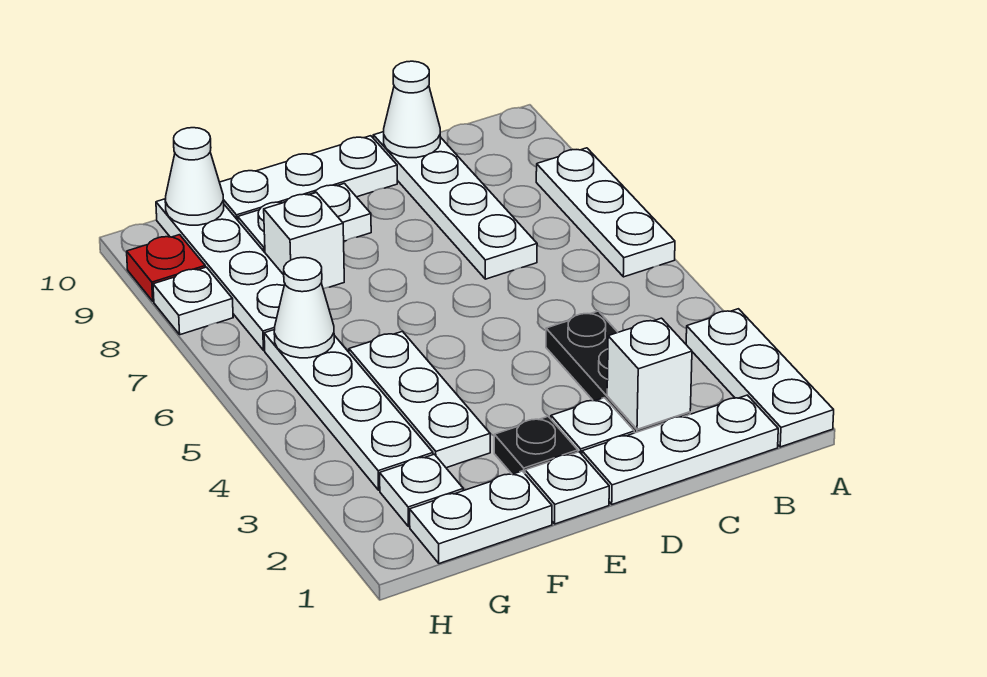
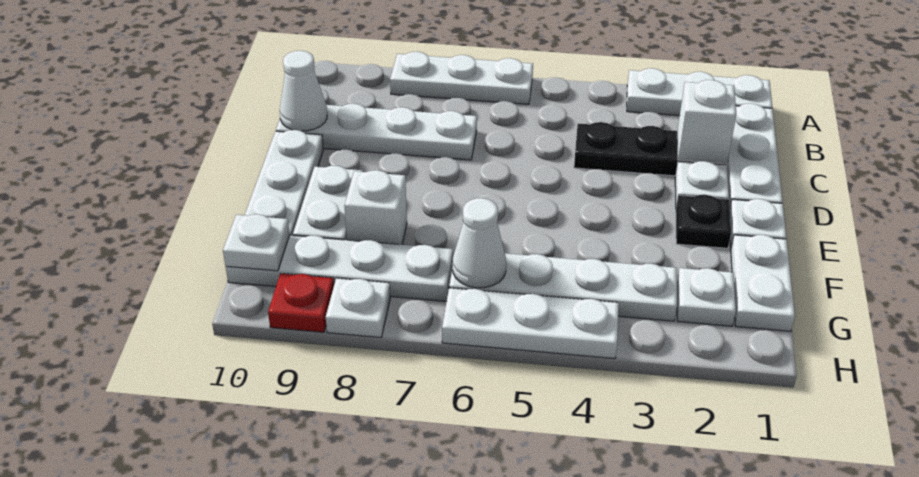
white 1x3 plate [349,331,490,468] -> white 1x3 plate moved to [442,288,619,359]
white 1x1 cone [165,128,224,225] -> white 1x1 plate [223,214,290,271]

